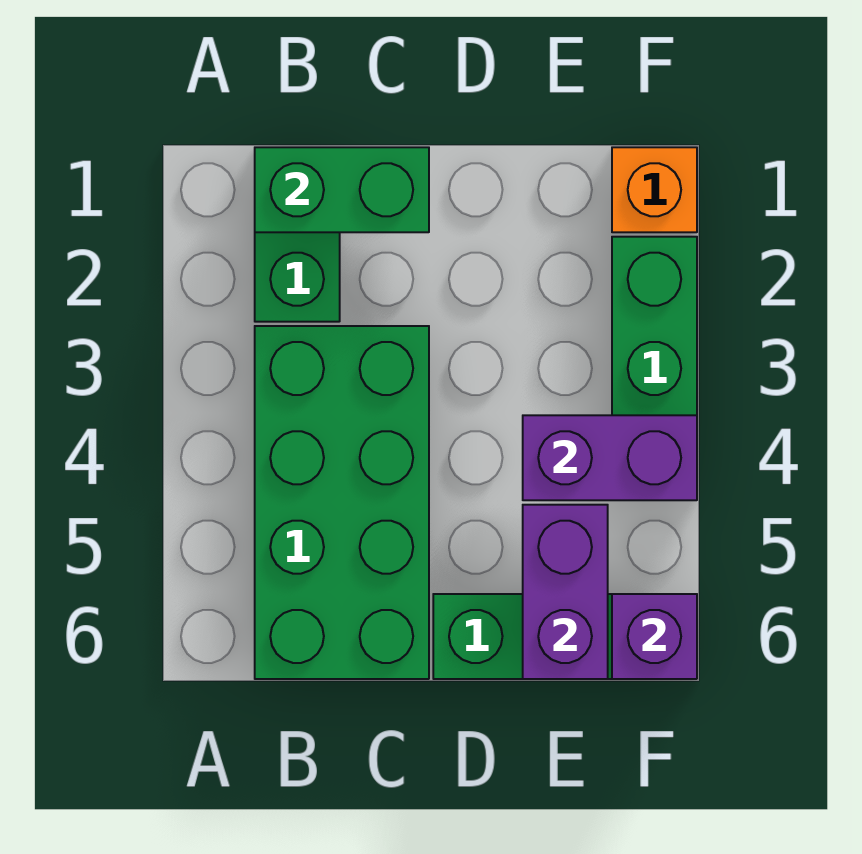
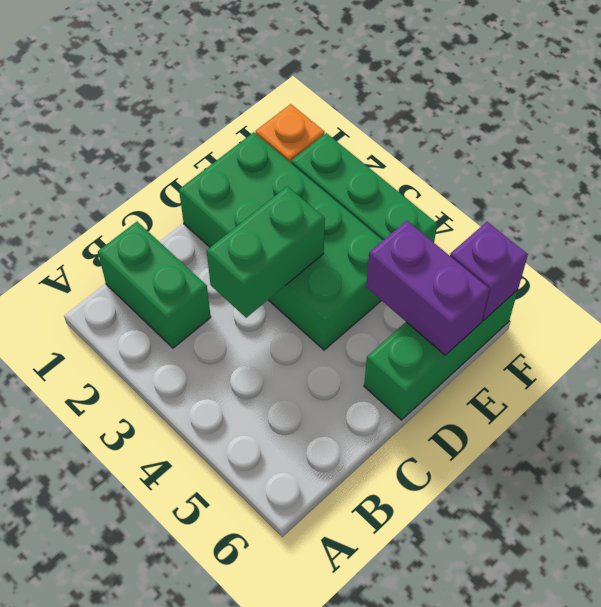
green 1x2 brick [255,147,429,232] -> green 1x2 brick moved to [207,186,325,318]
green 2x4 brick [255,326,429,679] -> green 2x4 brick moved to [179,132,383,350]
purple 1x2 brick [523,415,697,500] -> none

